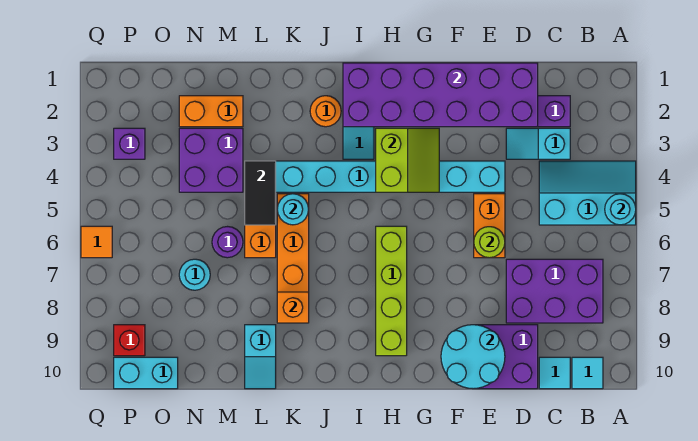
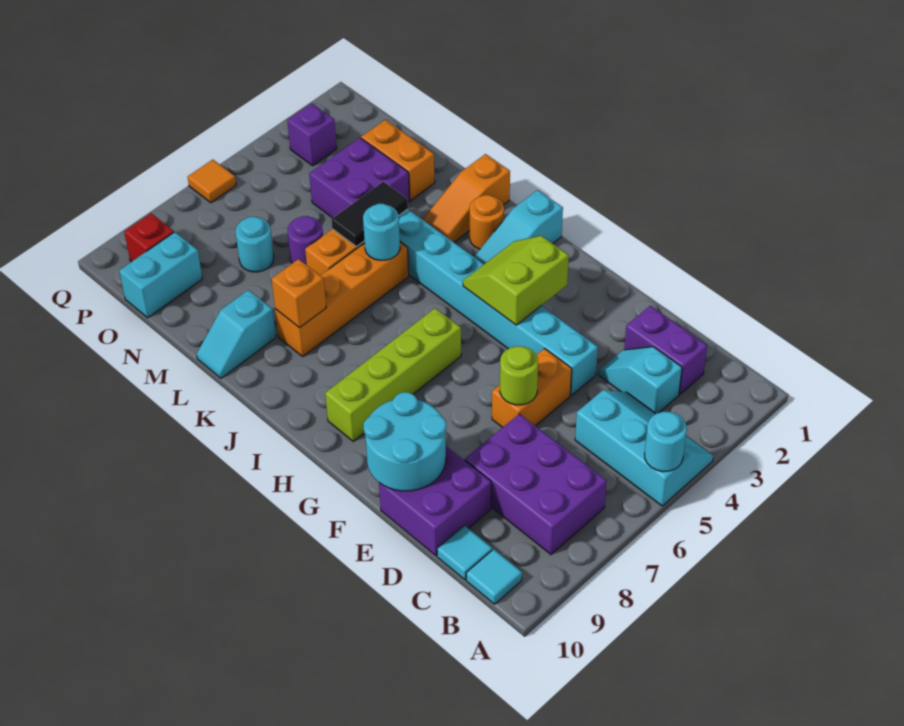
purple 2x6 brick [343,63,538,127] -> none
lime 2x2 slope [376,128,439,192] -> lime 2x2 slope turned to [463,236,569,325]
none -> orange 1x3 slope [422,154,510,242]
cyan 1x2 brick [114,357,178,389] -> cyan 1x2 brick turned to [119,232,202,318]

